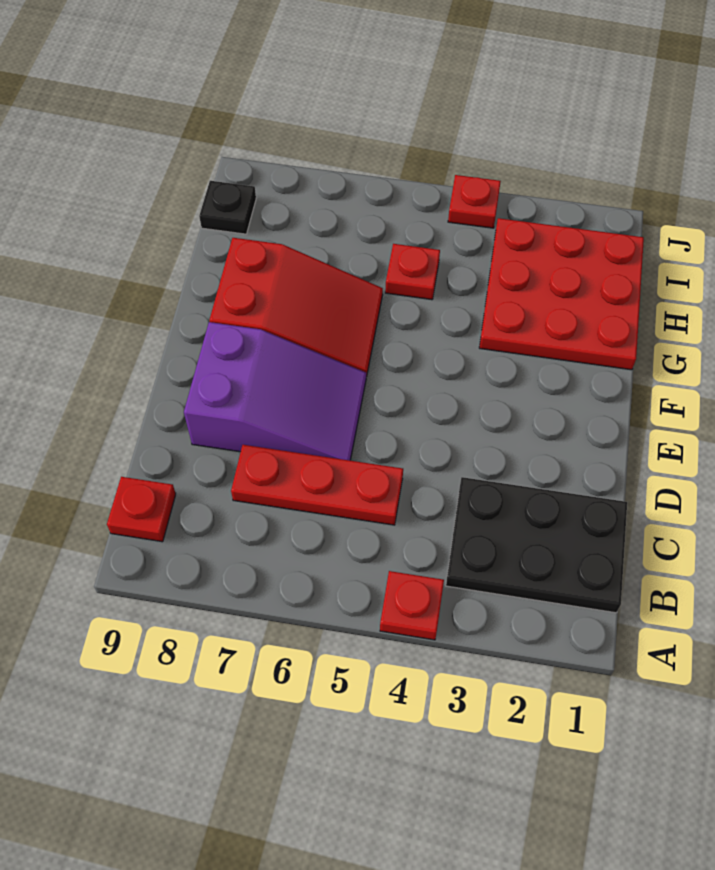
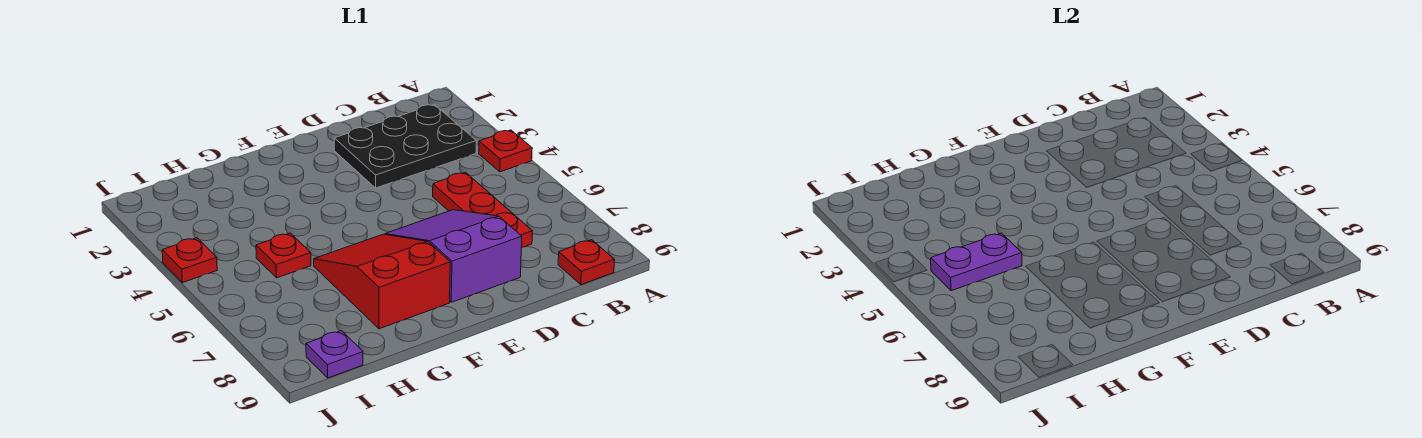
black 2x3 plate [446,477,627,613] -> black 2x3 plate turned to [334,105,476,188]
red 3x3 plate [479,218,644,370] -> none
none -> purple 1x2 plate [931,233,1022,291]
black 1x1 plate [199,181,256,234] -> purple 1x1 plate [306,331,363,378]

